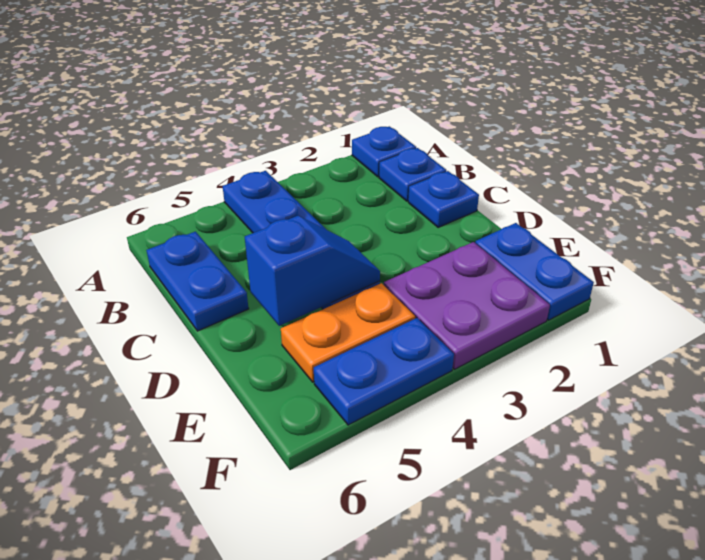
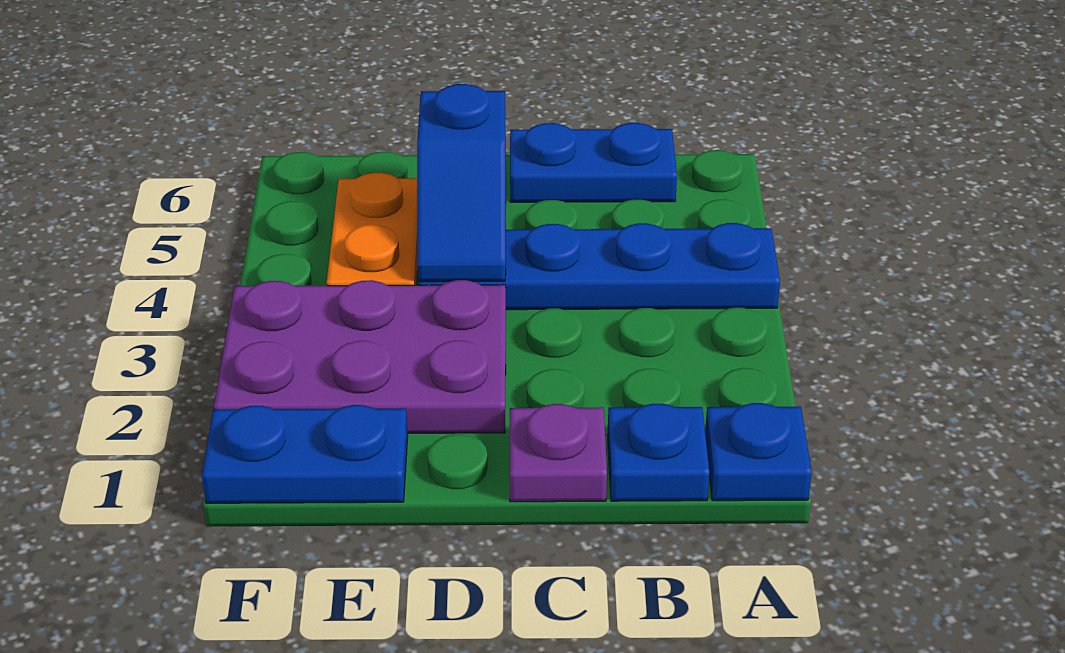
blue 1x1 plate [408,171,479,228] -> purple 1x1 plate [510,404,607,502]
purple 2x2 plate [384,242,550,369] -> purple 2x3 plate [214,280,506,433]
blue 1x2 plate [314,318,454,425] -> none

